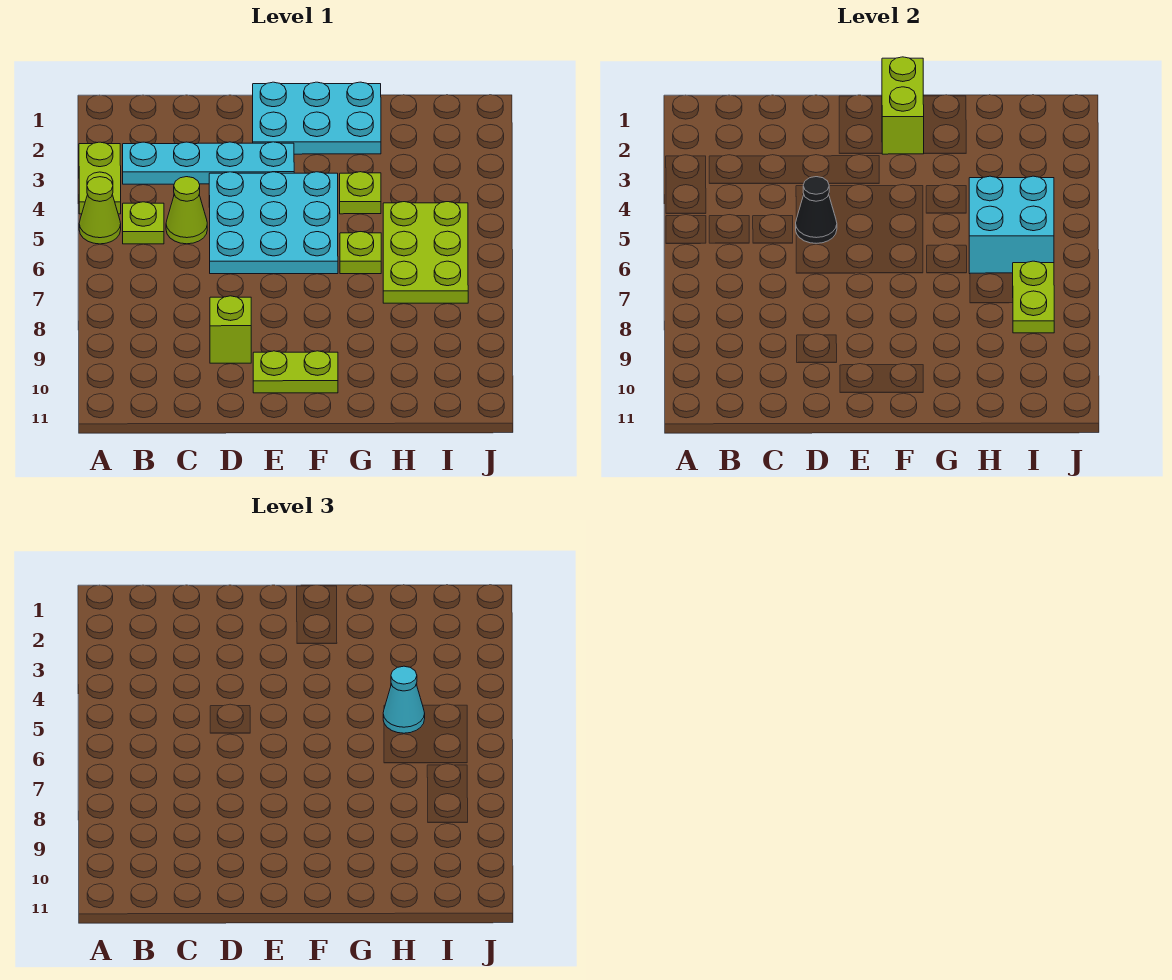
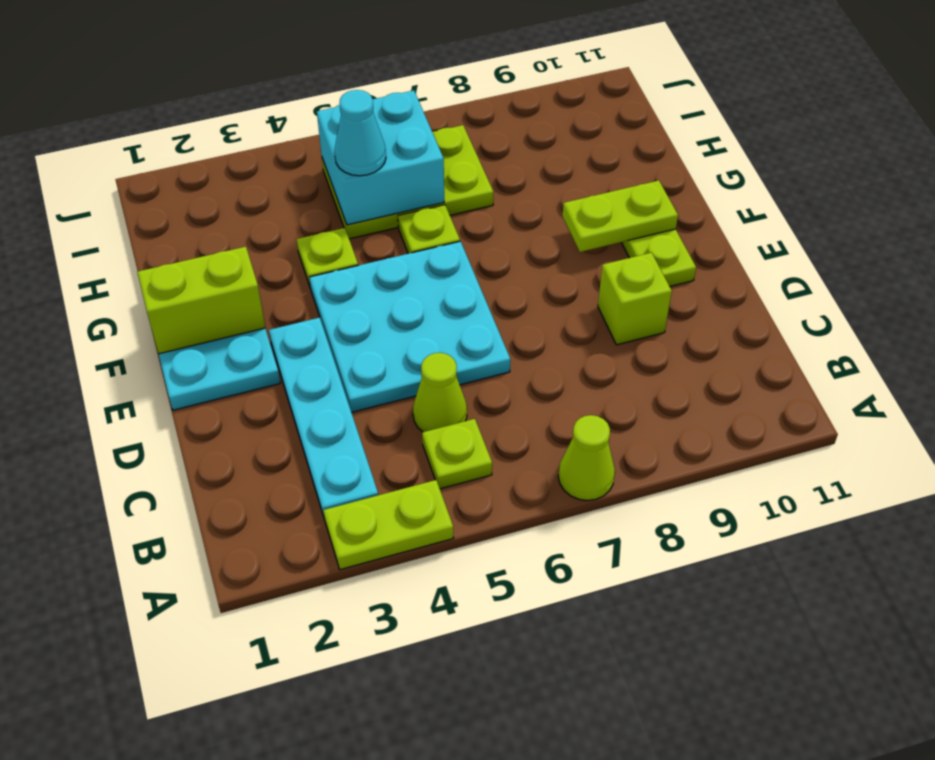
lime 1x1 cone [79,177,121,244] -> lime 1x1 cone moved to [558,415,615,501]
black 1x1 cone [796,177,837,243] -> none
lime 1x2 plate [1013,261,1054,333] -> lime 1x2 plate moved to [563,180,678,252]

